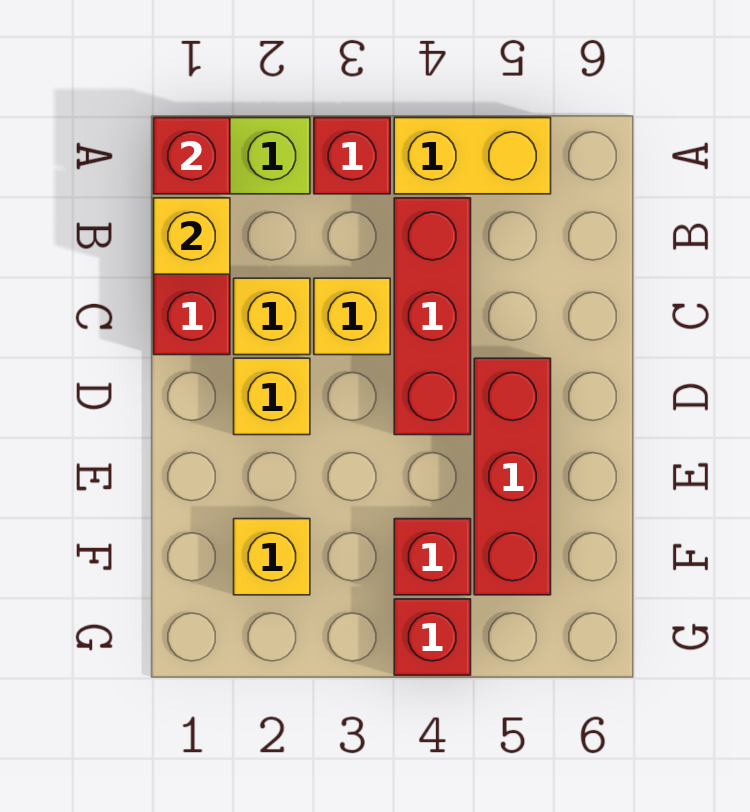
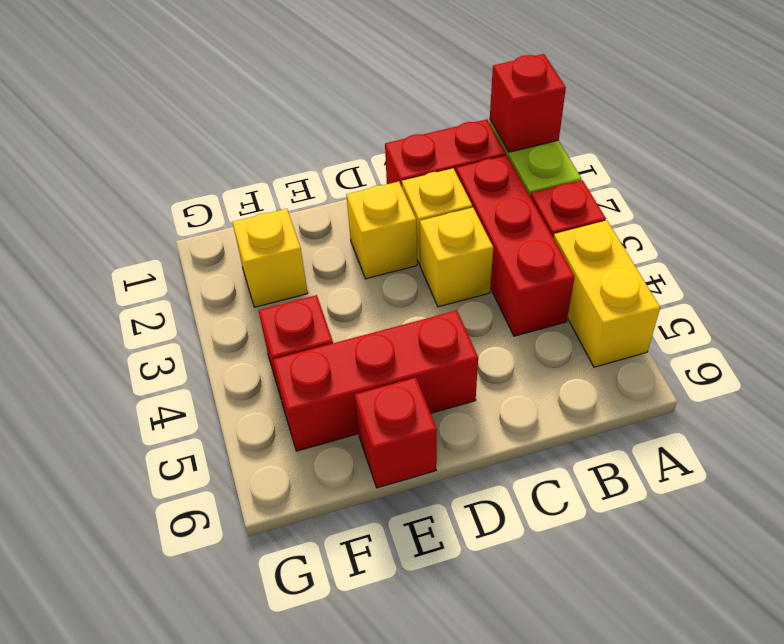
yellow 1x1 brick [154,198,230,274] -> none
red 1x3 brick [394,198,471,435] -> red 1x3 brick turned to [456,155,574,336]
red 1x1 brick [394,599,471,675] -> red 1x1 brick moved to [355,378,437,488]

